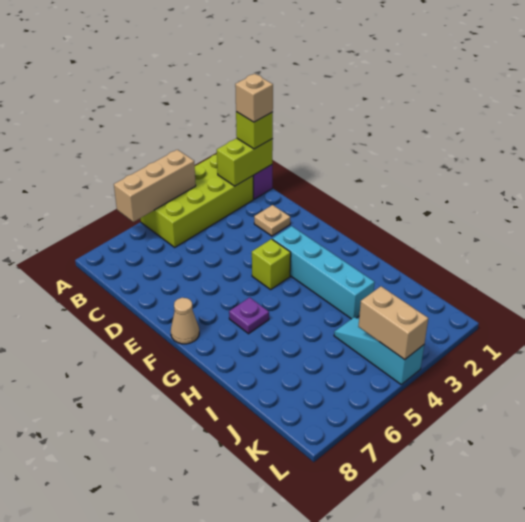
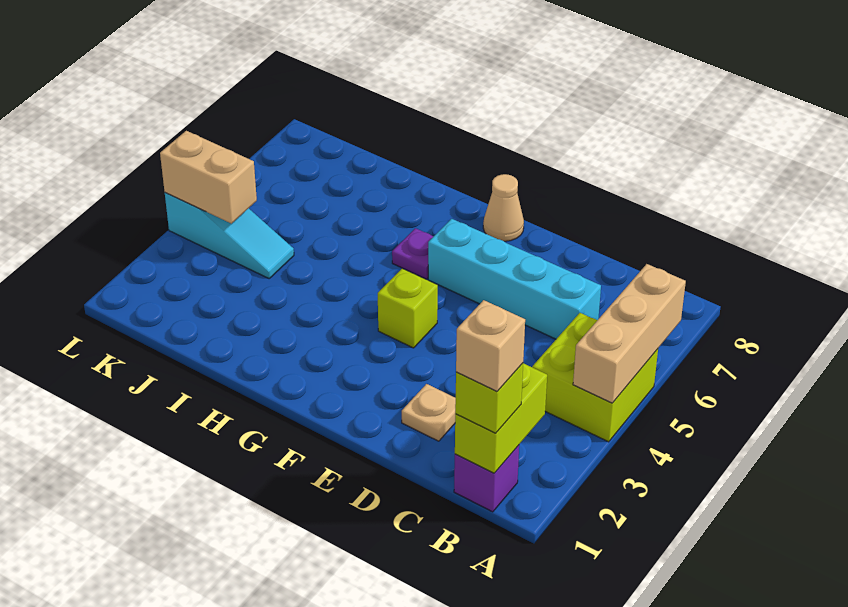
lime 2x4 brick [141,154,253,247] -> lime 2x2 brick [532,313,658,442]
cyan 1x4 brick [272,226,375,319] -> cyan 1x4 brick moved to [428,219,601,339]

